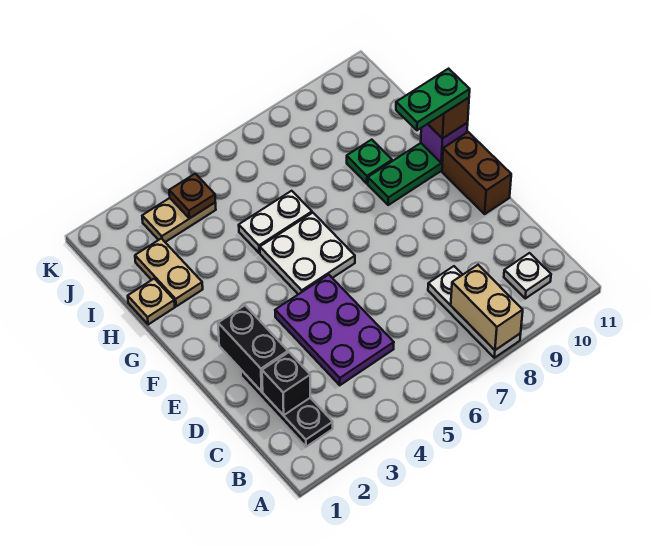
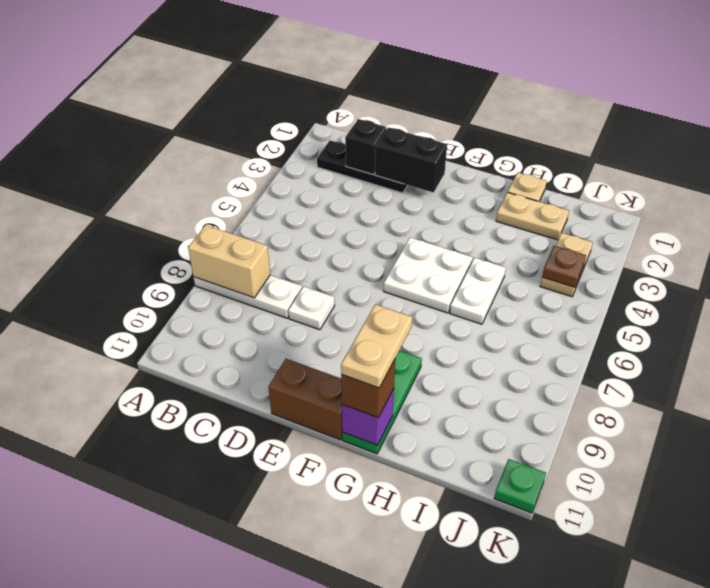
white 1x1 plate [504,253,551,298] -> white 1x1 plate moved to [288,287,335,330]
purple 2x3 plate [275,275,394,385] -> none
green 1x2 plate [396,69,470,130] -> tan 1x2 plate [341,304,412,388]
green 1x1 plate [347,140,392,183] -> green 1x1 plate moved to [494,459,546,513]

